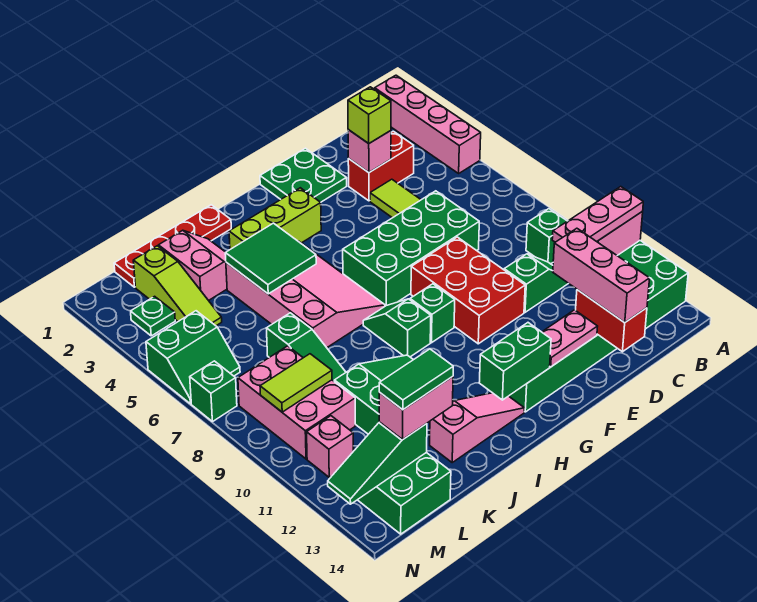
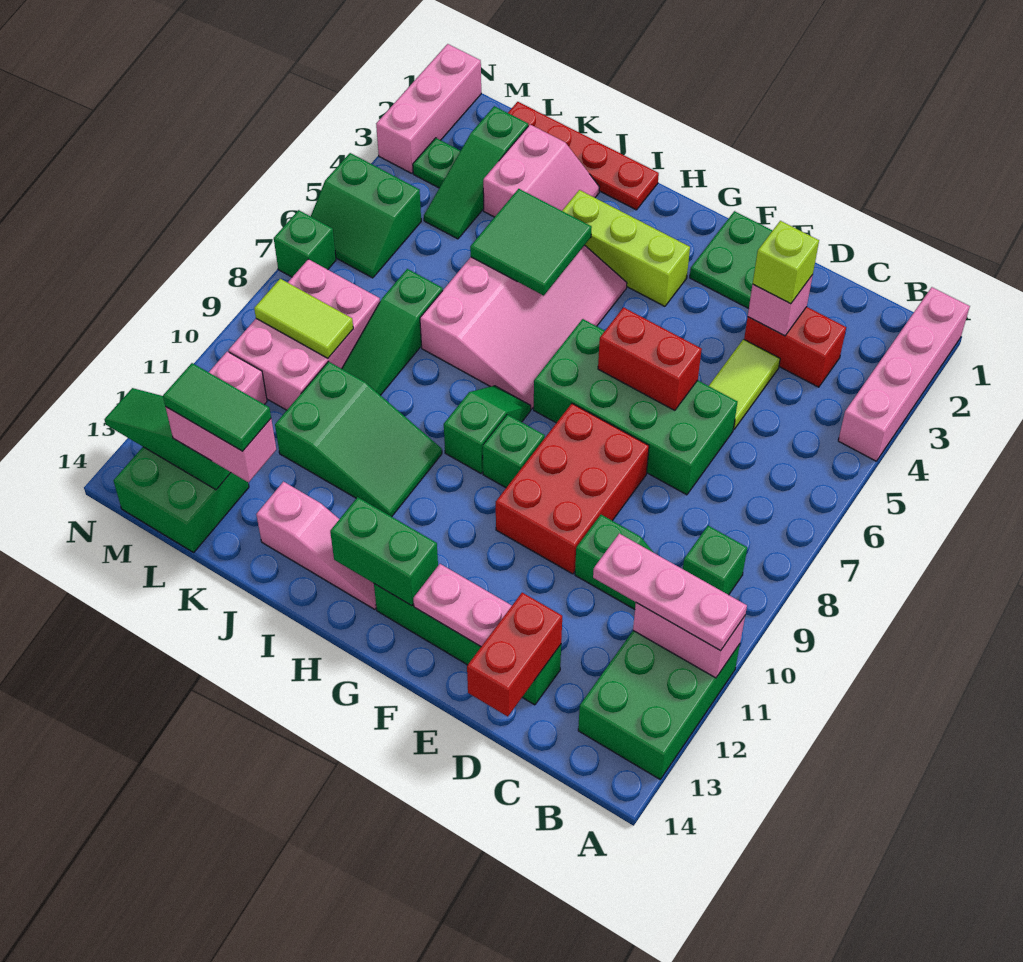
pink 1x3 brick [553,228,650,323] -> pink 1x3 brick moved to [376,44,481,173]
none -> red 1x2 brick [598,307,702,411]
lime 1x3 slope [133,246,222,326] -> green 1x3 slope [424,106,528,239]

